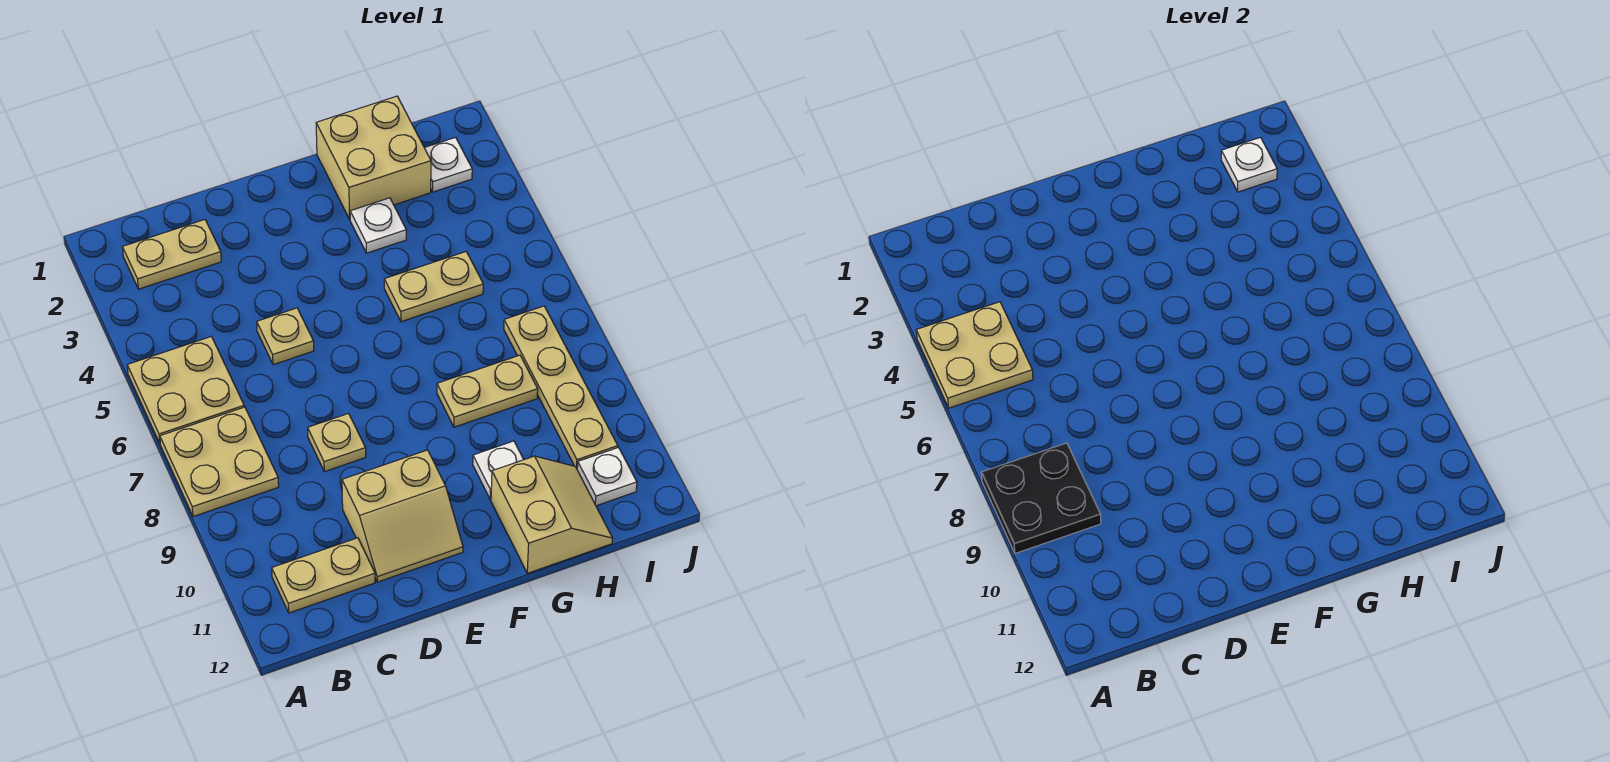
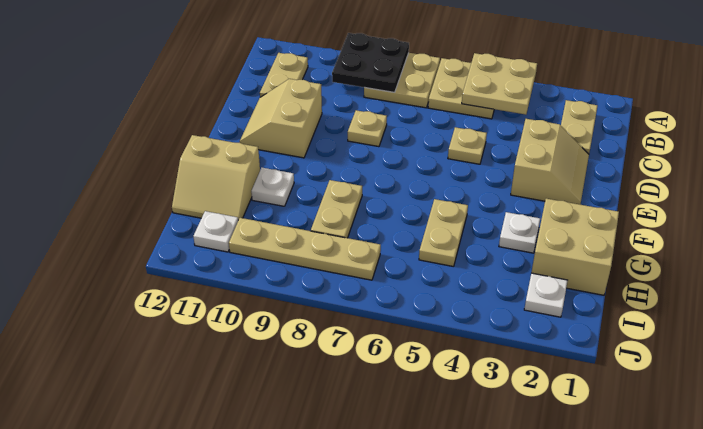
none -> tan 2x2 slope [511,119,589,204]
white 1x1 plate [1221,137,1277,192] -> none

